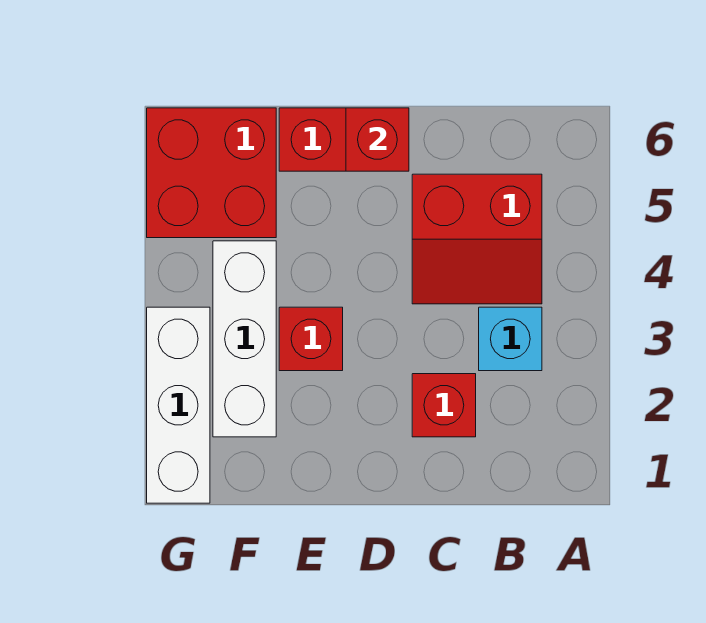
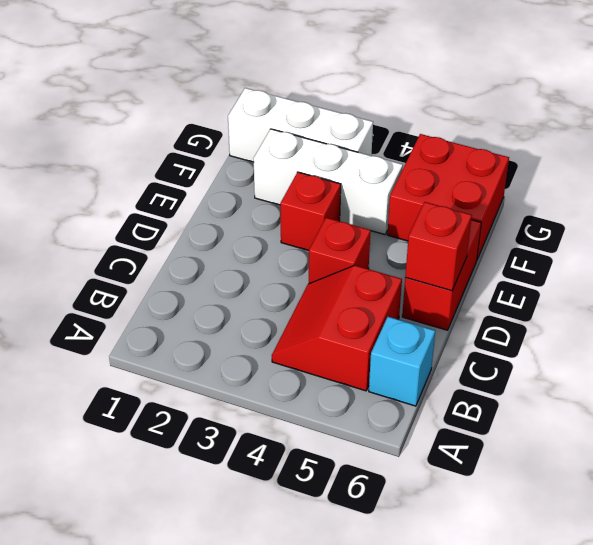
cyan 1x1 brick [479,307,542,371] -> cyan 1x1 brick moved to [369,317,435,406]
red 1x1 brick [412,374,476,437] -> red 1x1 brick moved to [309,218,371,283]

